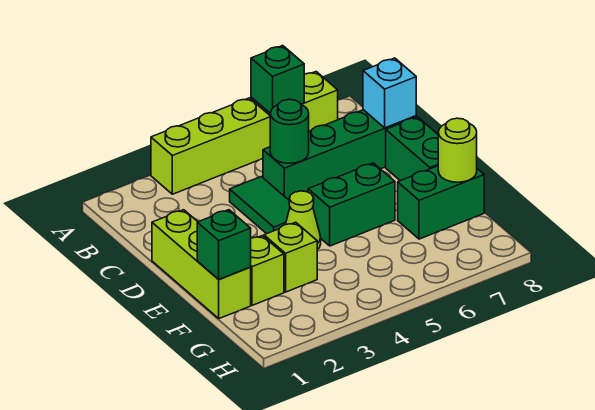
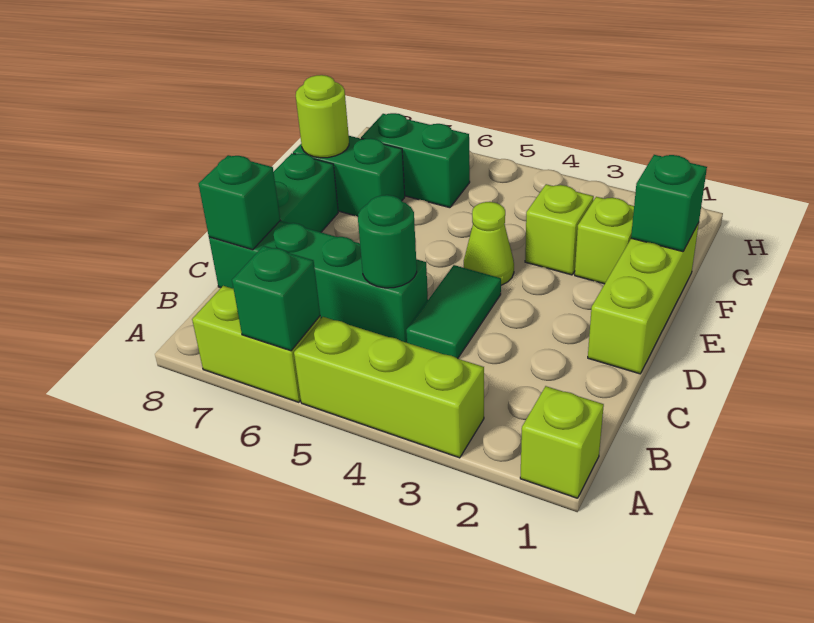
none -> lime 1x1 brick [520,386,604,498]
cyan 1x1 brick [363,58,416,128] -> green 1x1 brick [199,155,280,250]
green 1x2 brick [308,163,395,246] -> green 1x2 brick moved to [361,113,470,208]

